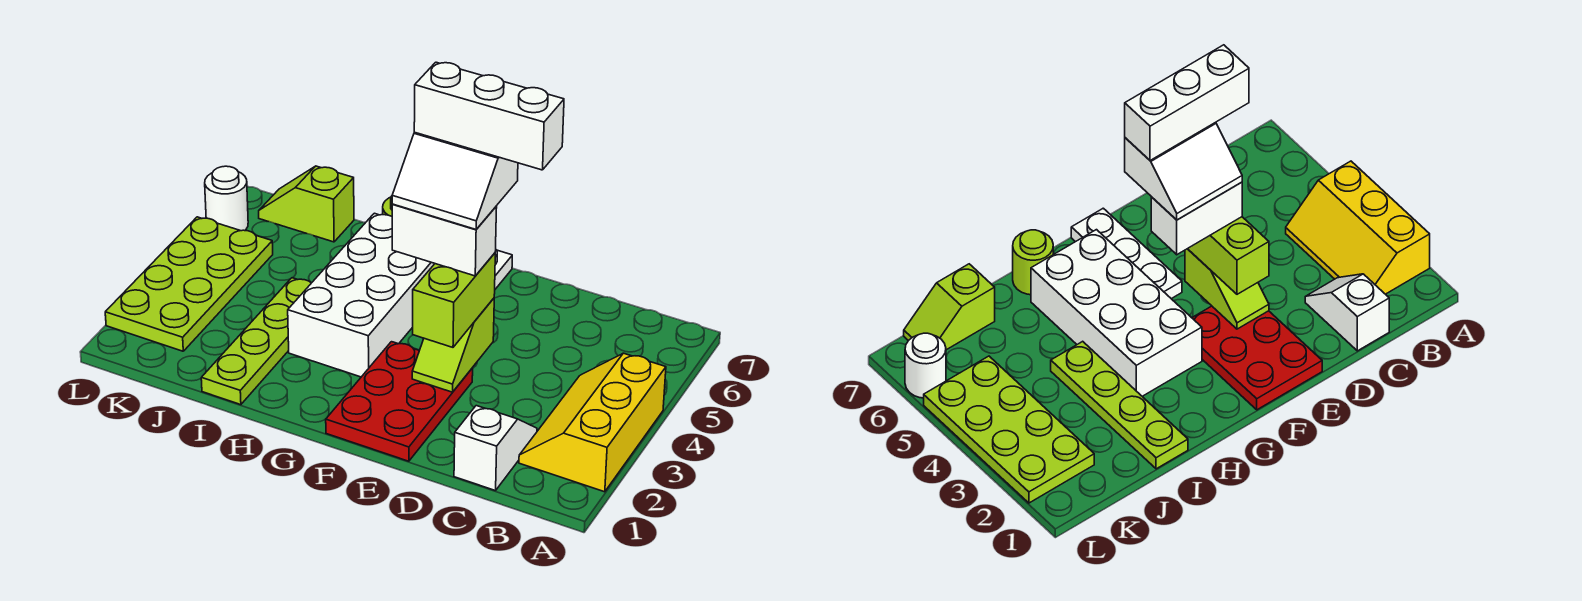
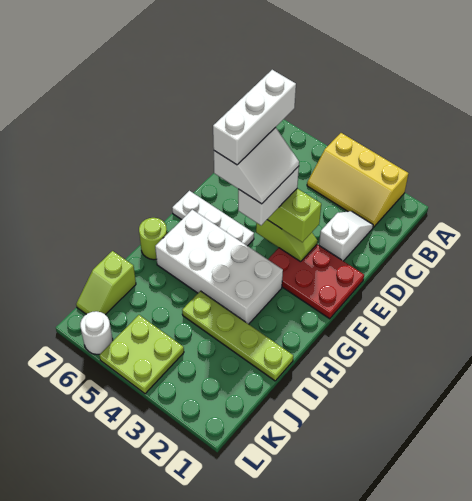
white 1x2 slope [454,406,537,491] -> white 1x2 slope turned to [319,211,373,261]
lime 2x4 plate [105,217,273,351] -> lime 2x2 plate [99,315,184,394]

